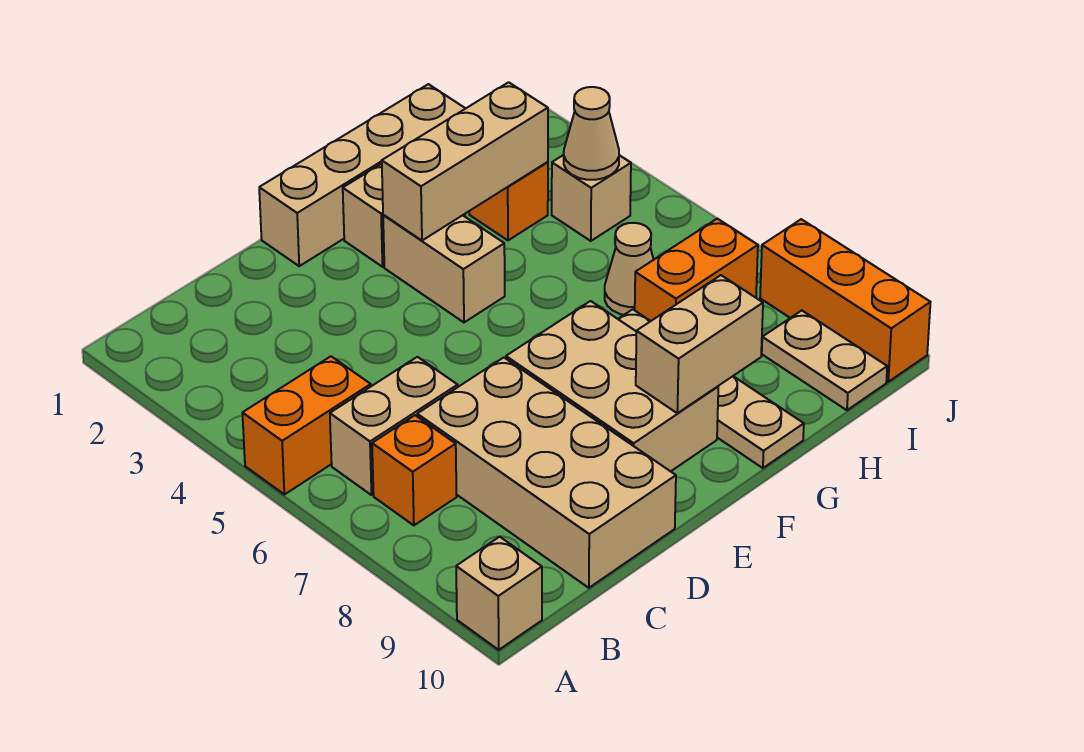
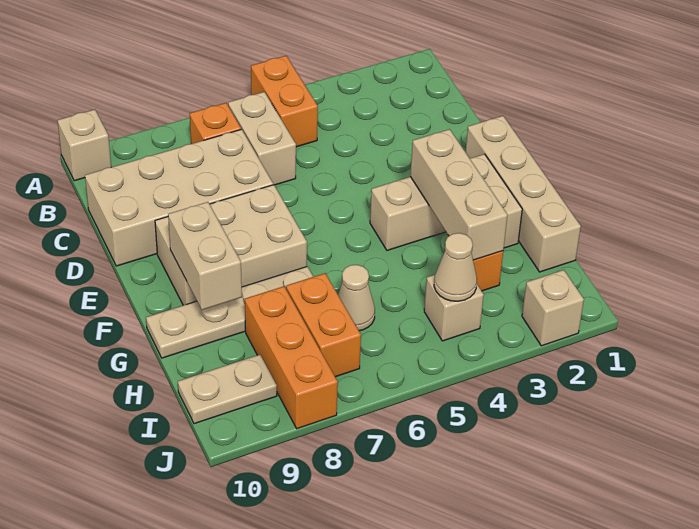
none -> tan 1x1 brick [522,270,584,346]
orange 1x3 brick [760,219,931,382] -> orange 1x3 brick turned to [245,286,338,429]

